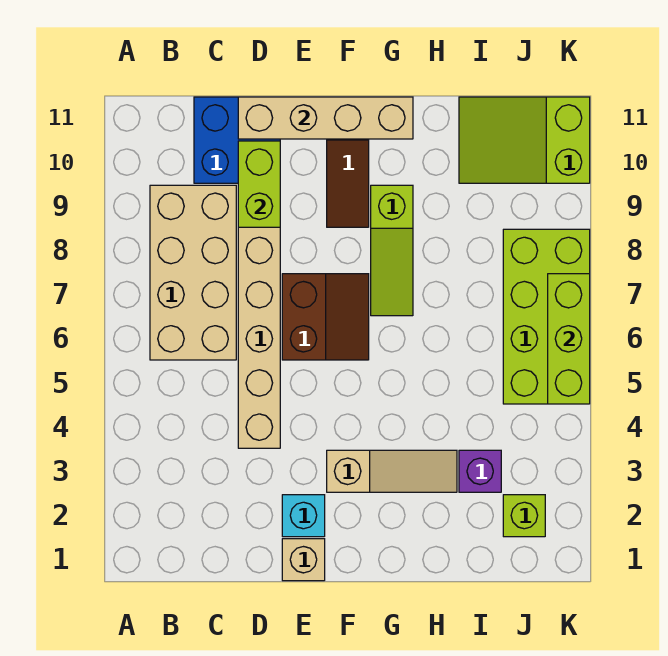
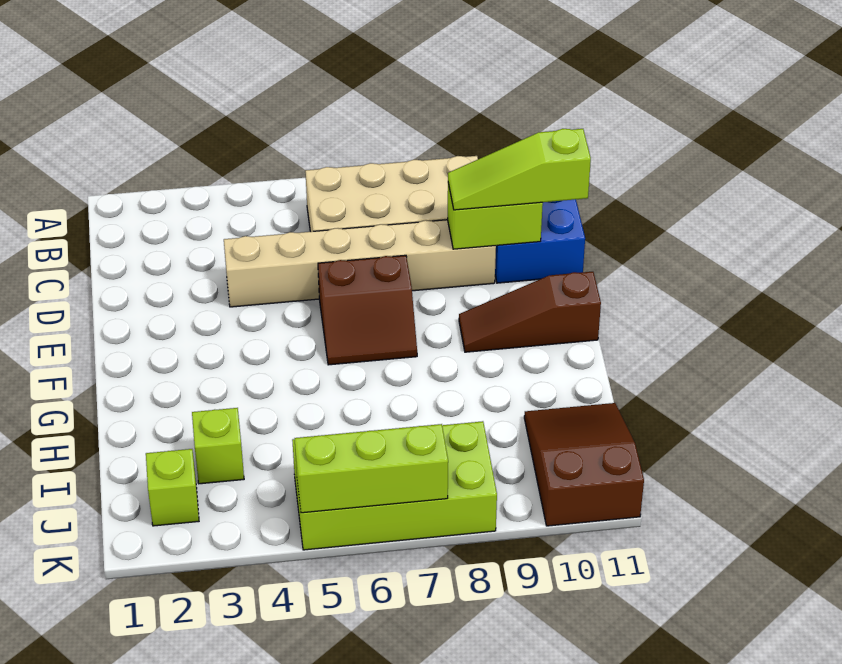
tan 1x4 brick [238,97,413,139] -> none
tan 1x1 brick [282,539,325,581] -> none
cyan 1x1 brick [282,495,325,537] -> none
tan 1x3 slope [327,450,457,492] -> none
lime 1x3 slope [371,185,413,316] -> lime 1x3 slope moved to [448,129,591,210]
purple 1x1 brick [459,450,501,492] -> lime 1x1 brick [192,408,244,484]
lime 2x3 slope [459,97,590,183] -> brown 2x3 slope [524,403,644,526]

